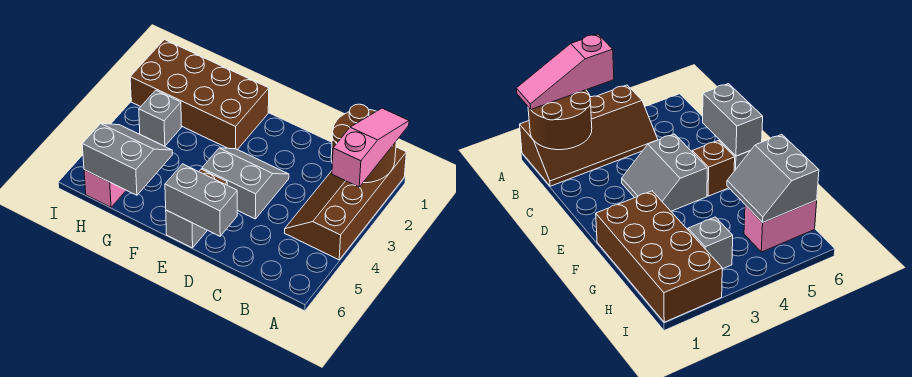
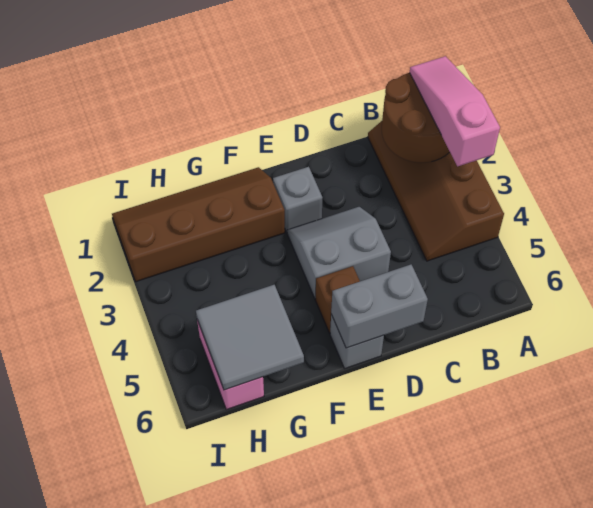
brown 2x4 brick [130,40,269,150] -> brown 2x4 slope [112,167,285,282]
grey 2x2 slope [82,124,172,195] -> grey 2x2 tile [196,285,304,390]
grey 1x1 brick [139,90,181,146] -> grey 1x1 brick moved to [273,167,323,232]

